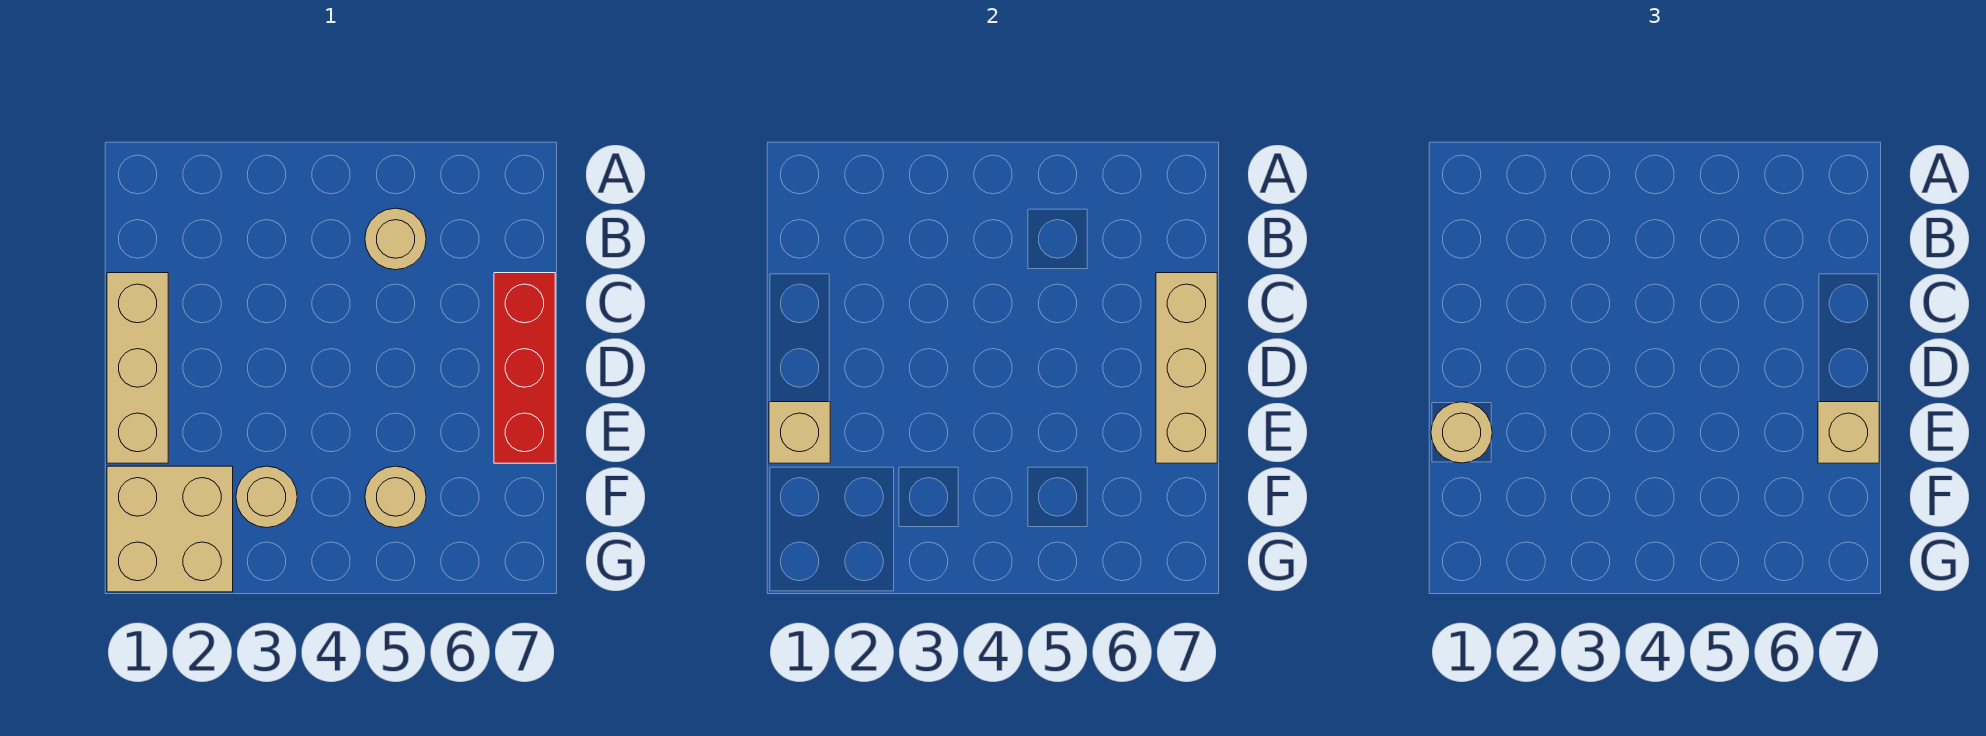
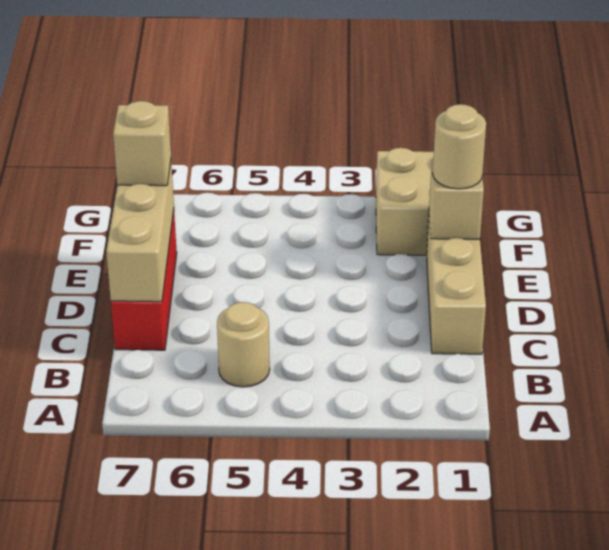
tan 1x1 round brick [236,466,297,528] -> none
tan 1x1 round brick [365,466,426,528] -> none

